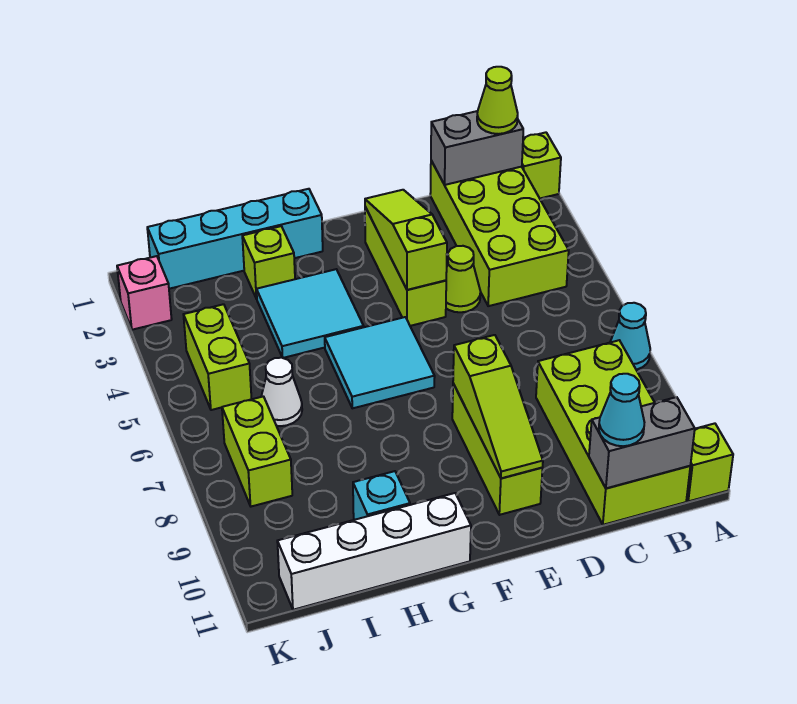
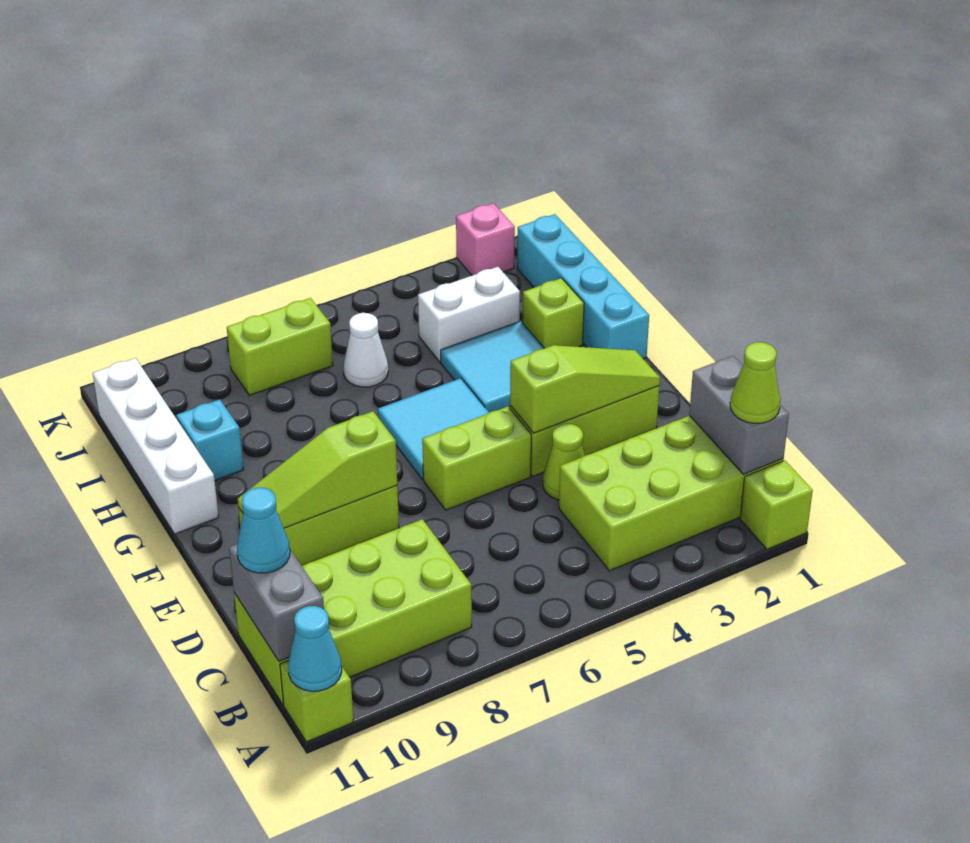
cyan 1x1 cone [610,303,650,370] -> cyan 1x1 cone moved to [288,606,342,691]
none -> white 1x2 brick [418,267,520,362]
lime 1x2 brick [183,304,251,410] -> lime 1x2 brick moved to [422,407,531,510]

